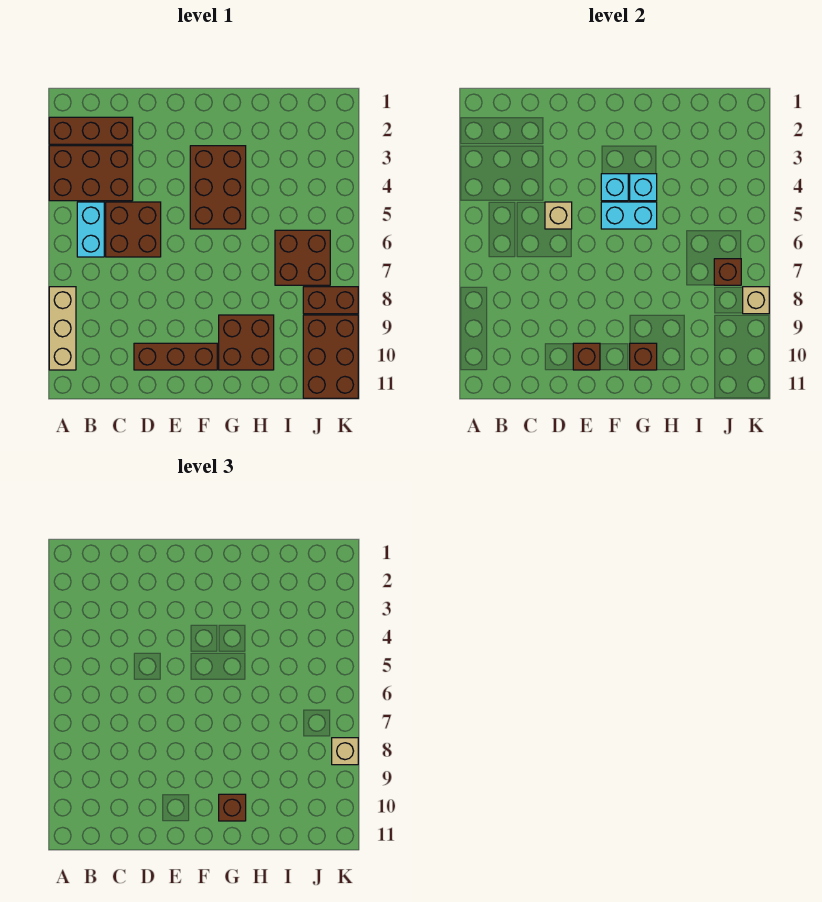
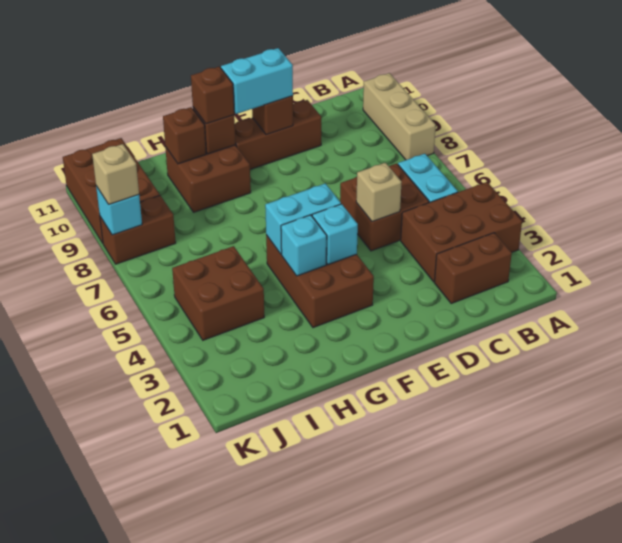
brown 1x3 brick [49,117,133,144] -> brown 1x2 brick [435,233,512,303]
none -> cyan 1x2 brick [221,48,293,114]
brown 2x2 brick [275,230,330,285] -> brown 2x2 brick moved to [172,246,264,340]
brown 1x1 brick [714,259,741,285] -> brown 1x1 brick moved to [163,107,206,164]
tan 1x1 brick [743,287,769,314] -> cyan 1x1 brick [96,186,142,235]

